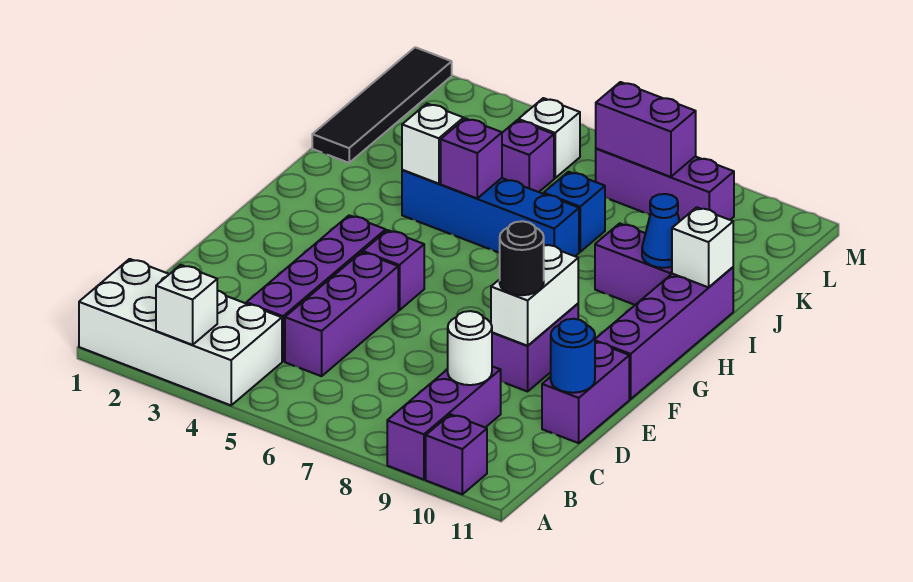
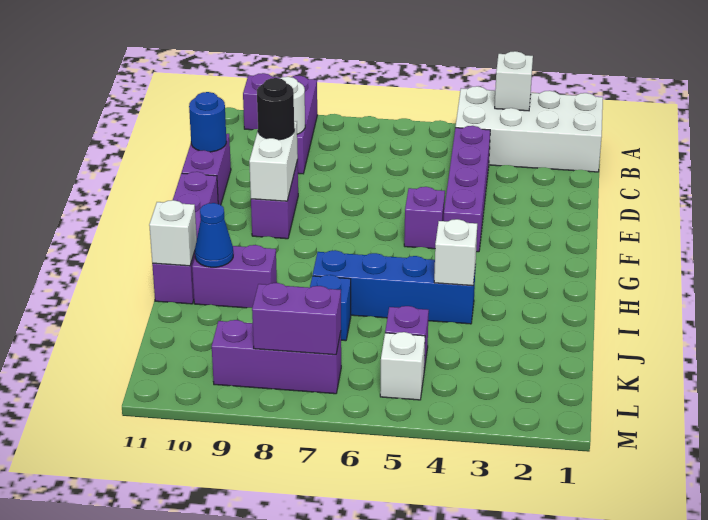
purple 1x3 brick [285,252,398,376] -> none
purple 1x1 brick [441,118,502,198] -> none
black 1x4 tile [312,47,452,163] -> none

